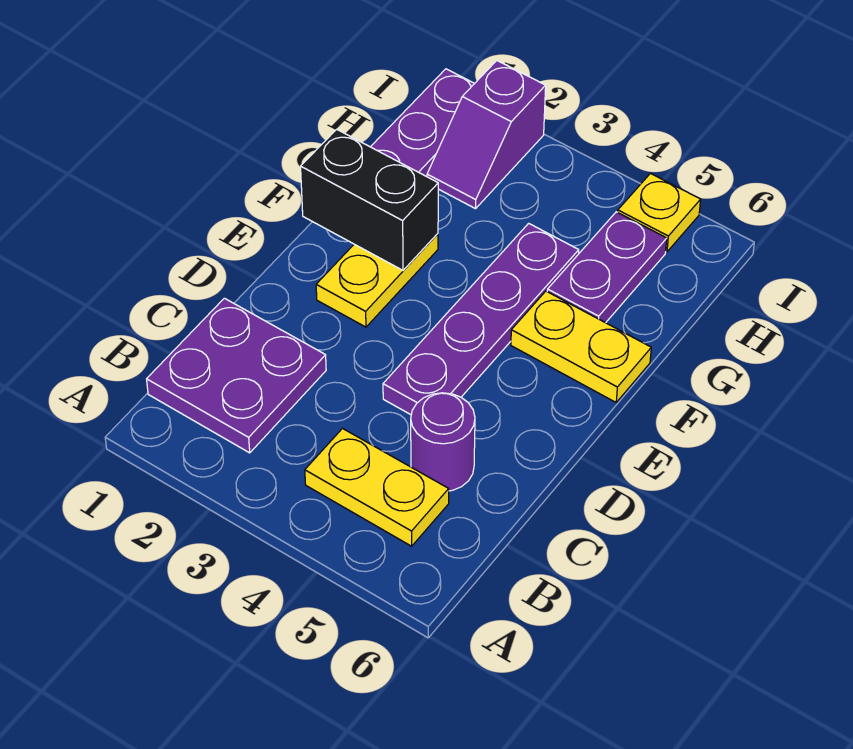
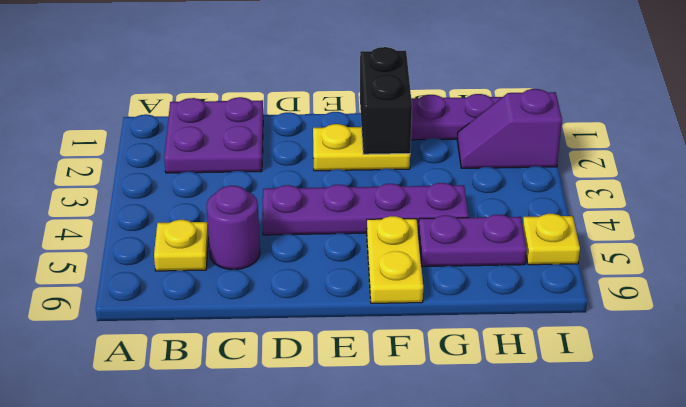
yellow 1x2 plate [305,429,449,546] -> yellow 1x1 plate [154,220,208,271]

